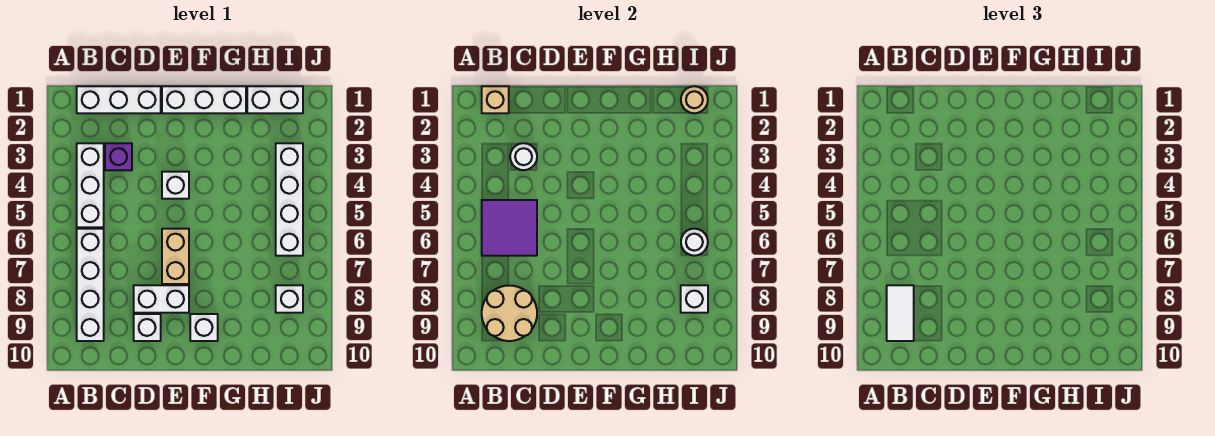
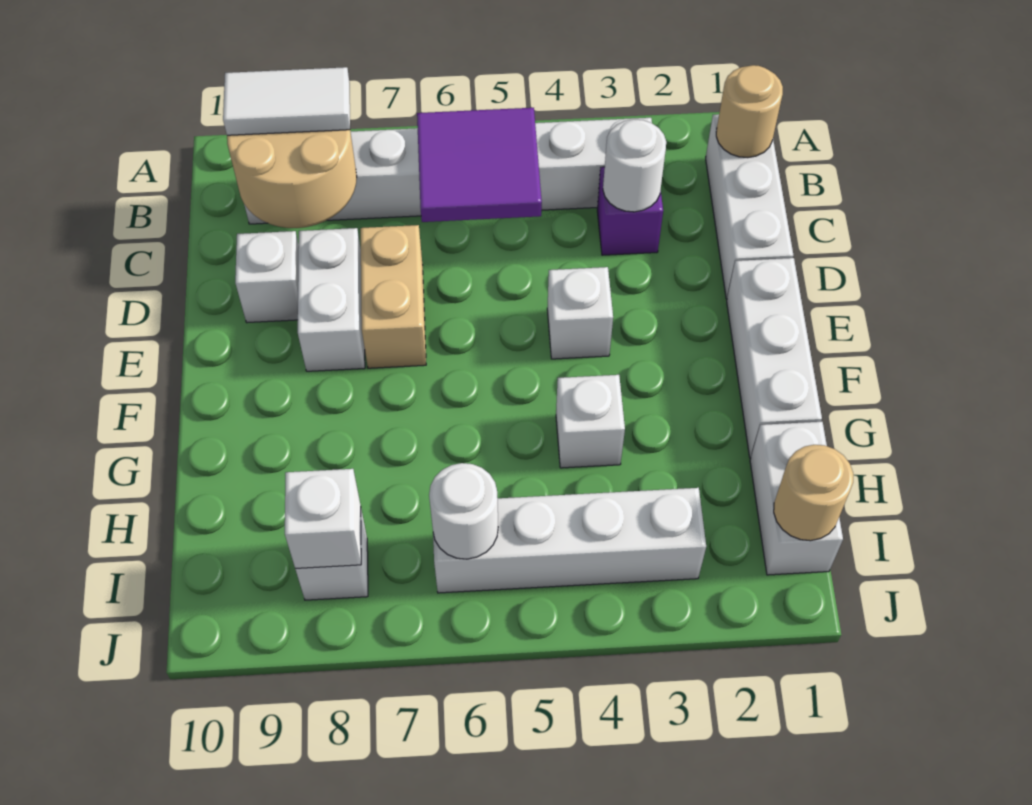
tan 1x1 brick [482,86,509,113] -> tan 1x1 round brick [716,65,783,158]
tan 1x2 brick [162,229,189,284] -> tan 1x2 brick turned to [360,225,426,368]
white 1x1 brick [190,314,218,341] -> white 1x1 brick moved to [556,375,625,468]

